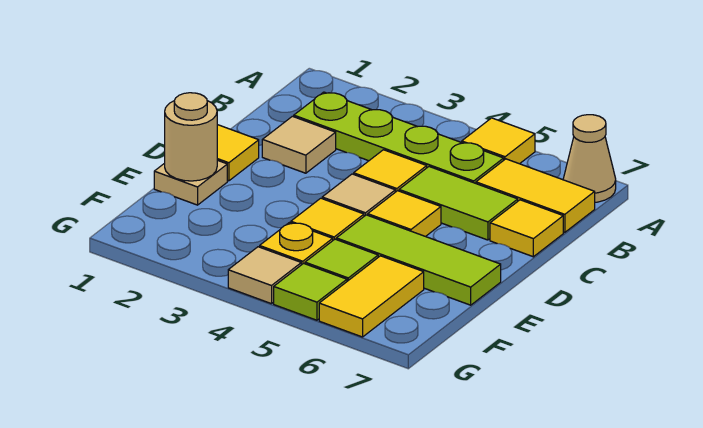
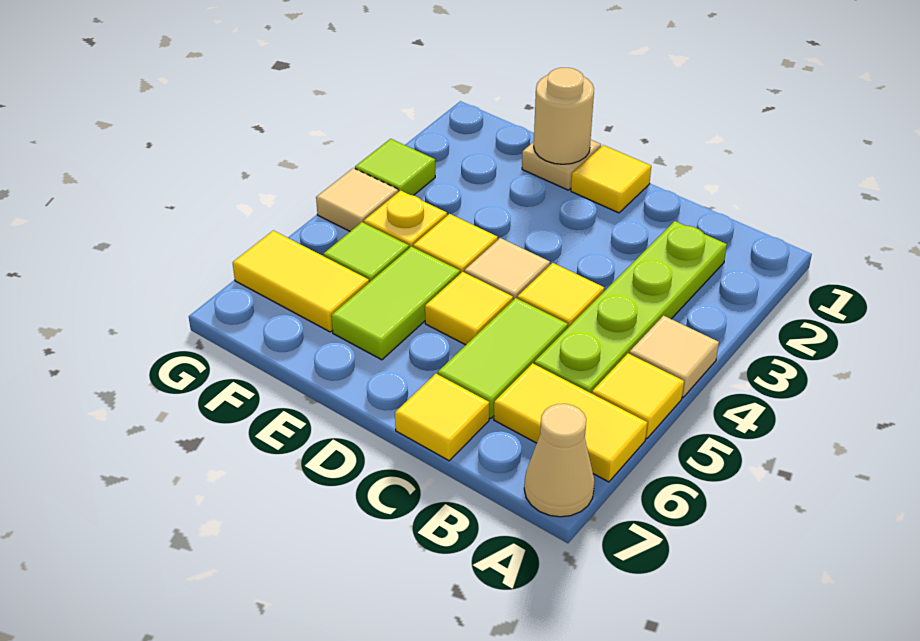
yellow 1x2 tile [476,159,595,232] -> yellow 1x2 tile turned to [494,363,647,482]
tan 1x1 tile [262,116,336,173] -> tan 1x1 tile moved to [629,316,719,397]
lime 1x3 tile [336,215,501,305] -> lime 1x2 tile [331,247,460,360]
lime 1x1 tile [274,263,347,320] -> lime 1x1 tile moved to [355,139,435,195]

